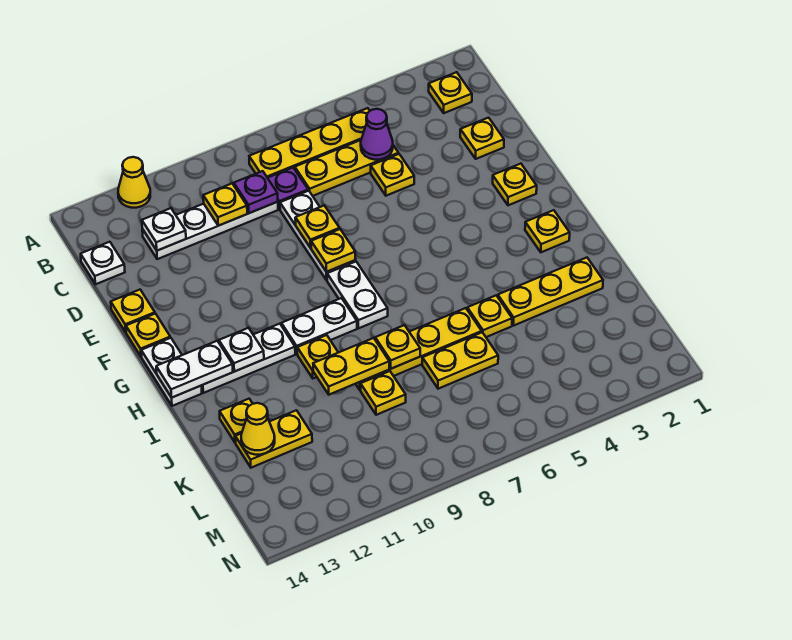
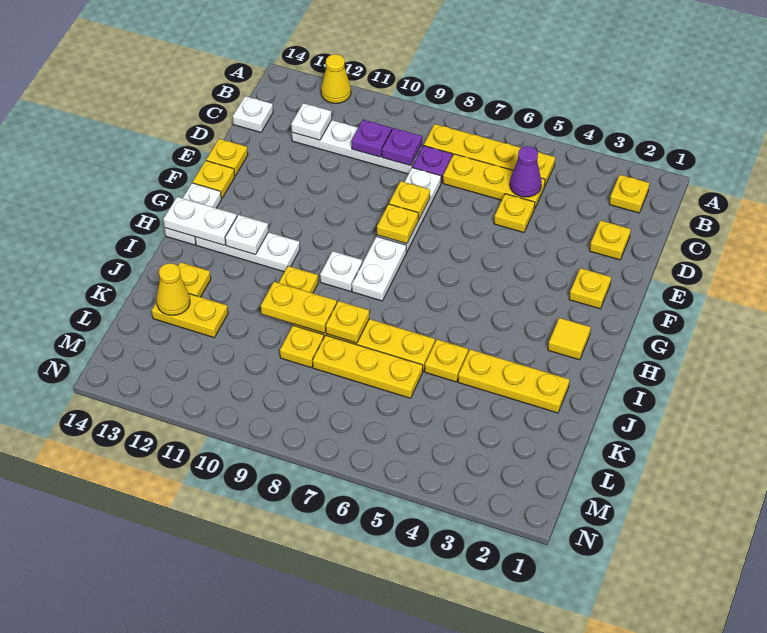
yellow 1x1 plate [203,183,247,226] -> purple 1x1 plate [351,120,392,157]
yellow 1x1 plate [525,210,570,252] -> yellow 1x1 tile [548,318,591,360]
white 1x2 plate [281,298,357,354] -> white 1x1 plate [320,251,362,291]
yellow 1x2 plate [422,332,498,389] -> yellow 1x3 plate [313,335,423,398]

